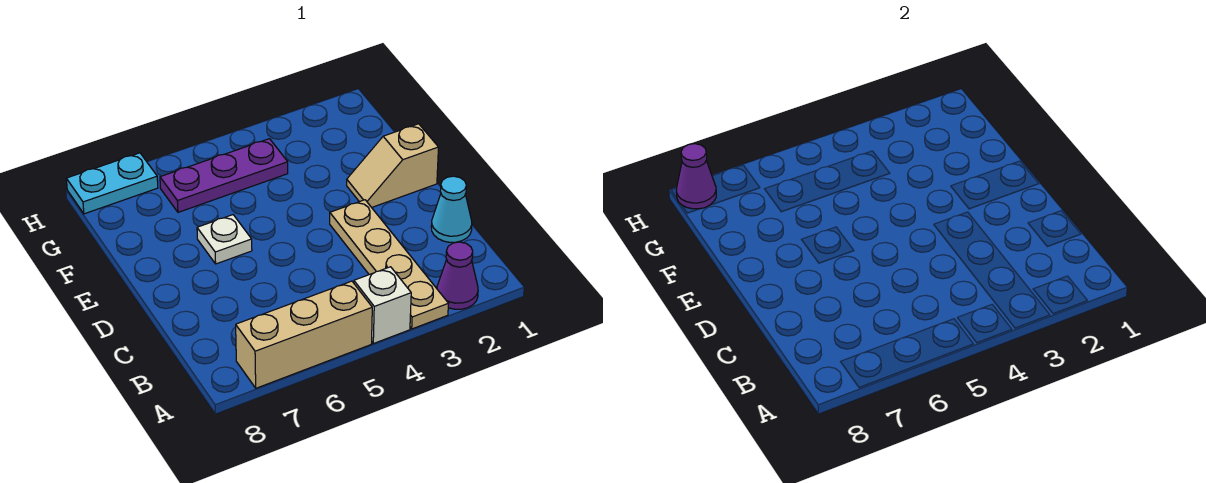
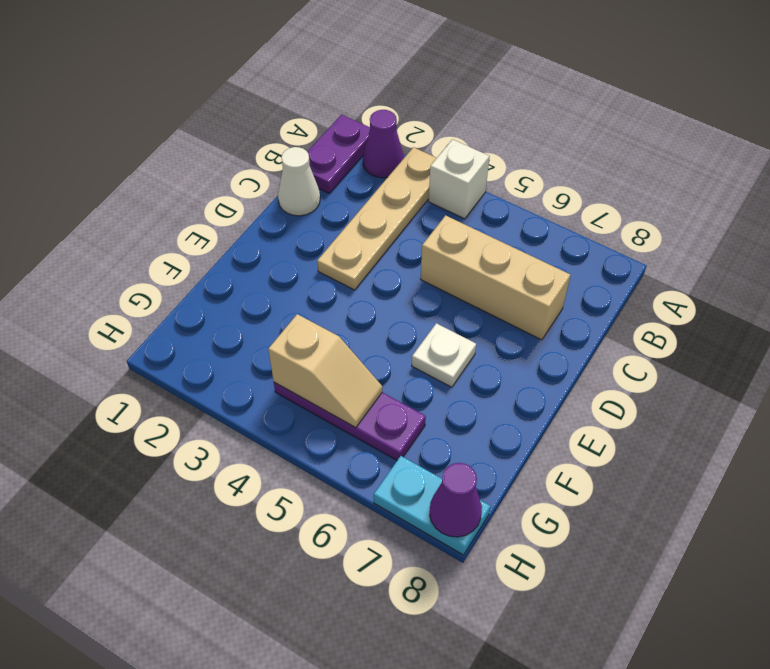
none -> purple 1x2 plate [307,115,370,194]
tan 1x3 brick [236,281,372,388] -> tan 1x3 brick moved to [421,215,570,340]
cyan 1x1 cone [431,176,472,242] -> white 1x1 cone [278,147,320,216]
tan 1x2 slope [347,124,439,207] -> tan 1x2 slope moved to [268,314,382,428]

